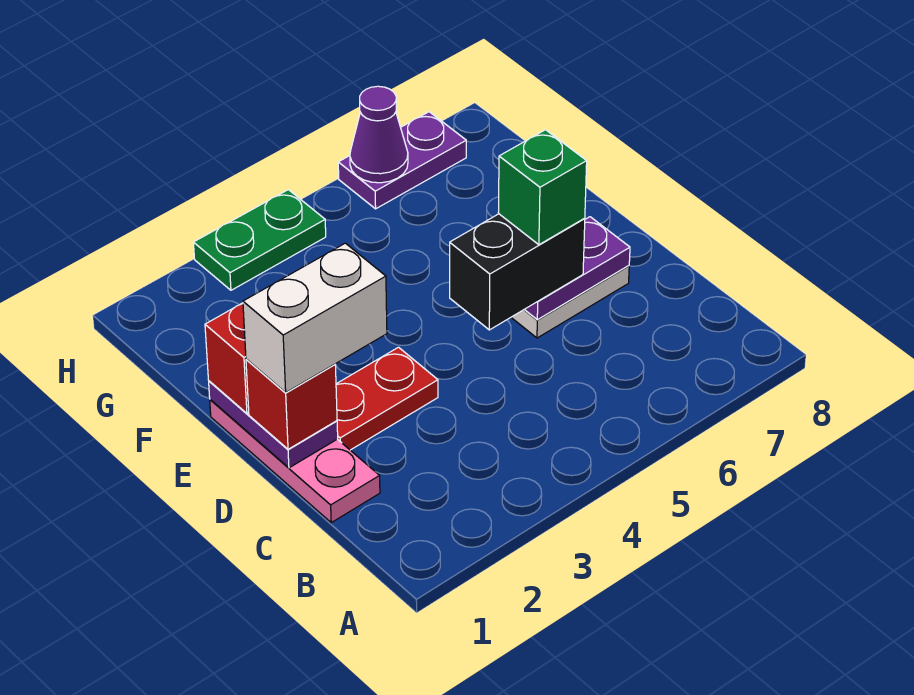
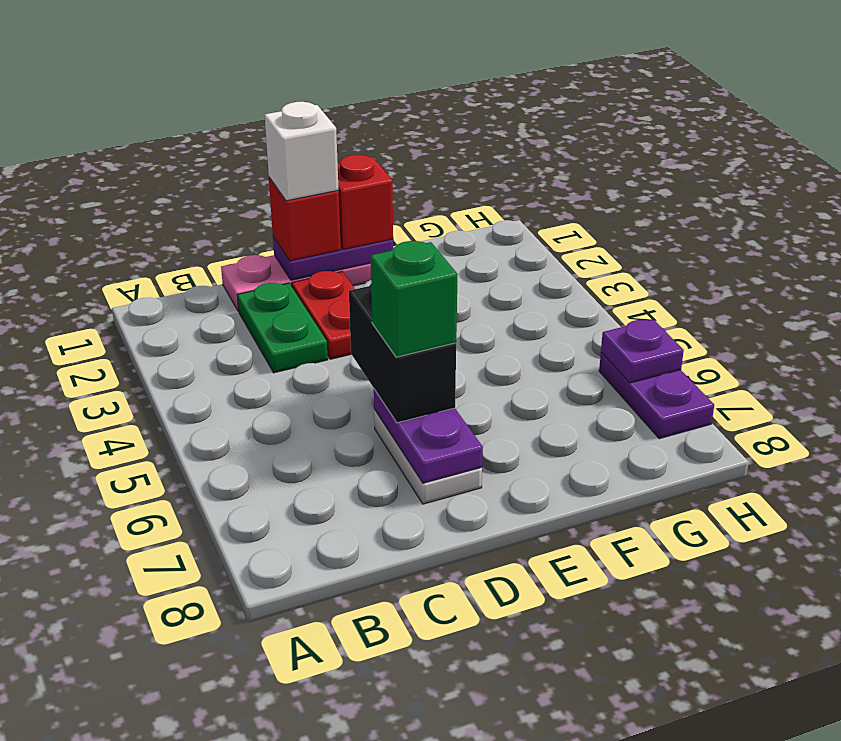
white 1x2 brick [243,243,387,392] -> white 1x1 brick [265,102,339,201]
green 1x2 plate [193,190,326,290] -> green 1x2 plate moved to [237,283,328,373]
purple 1x1 cone [350,86,408,183] -> purple 1x1 plate [601,320,684,383]

